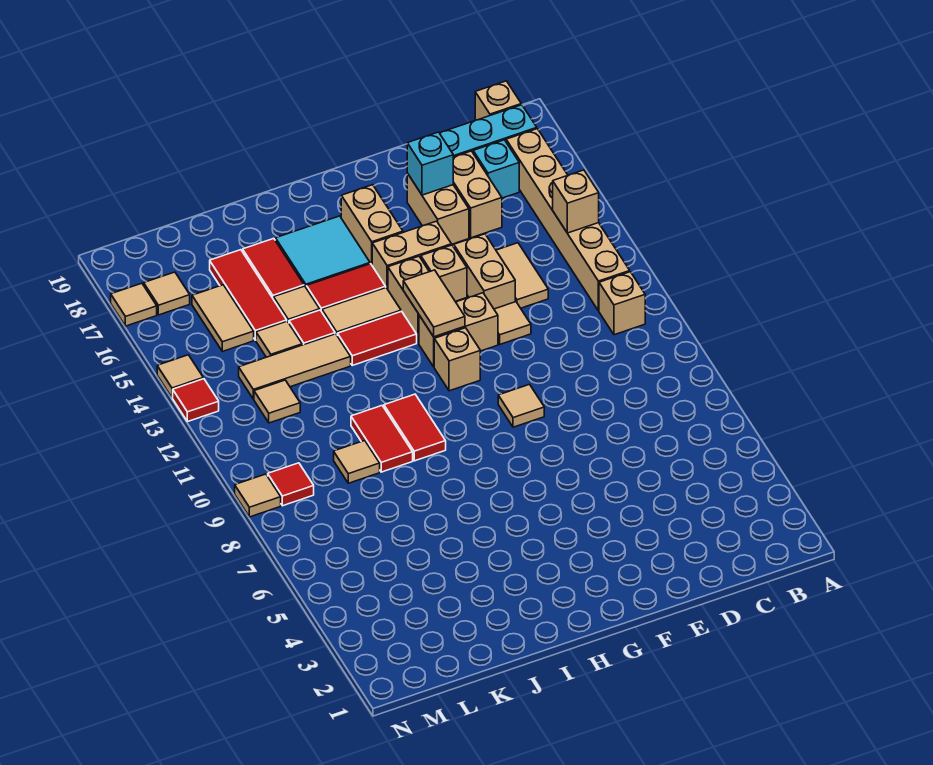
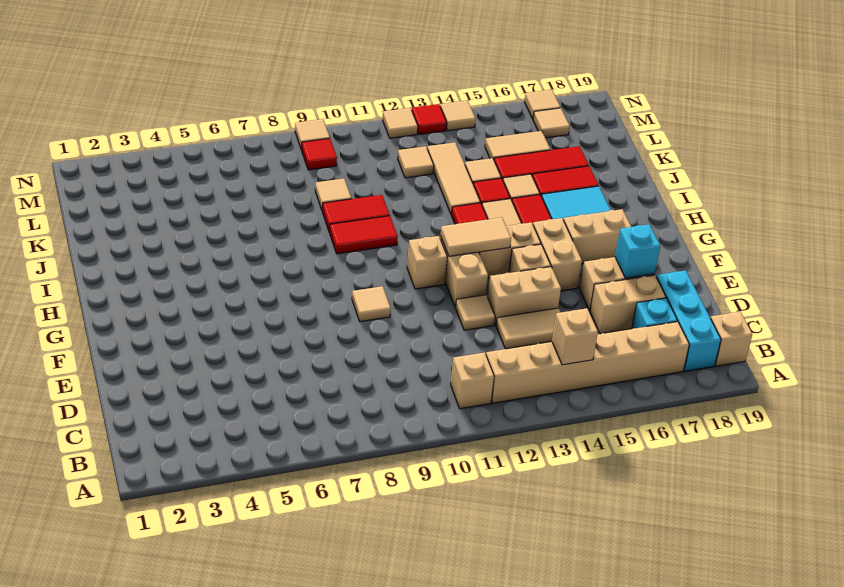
none -> tan 1x1 tile [383,108,418,138]

